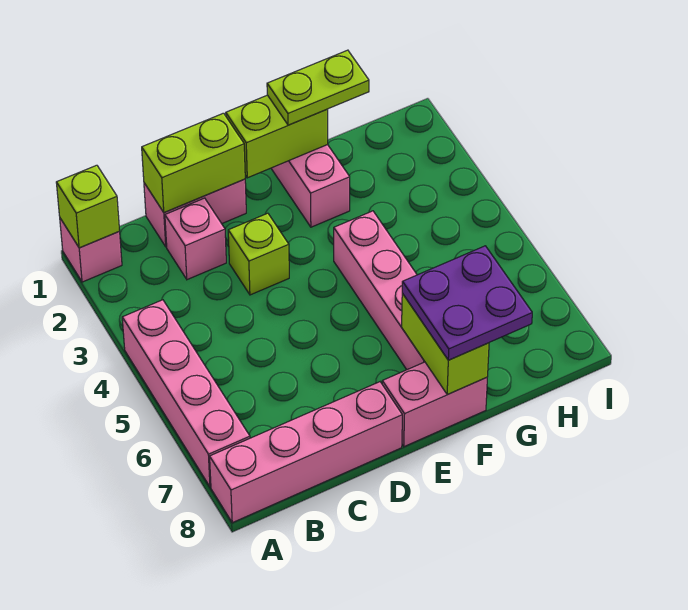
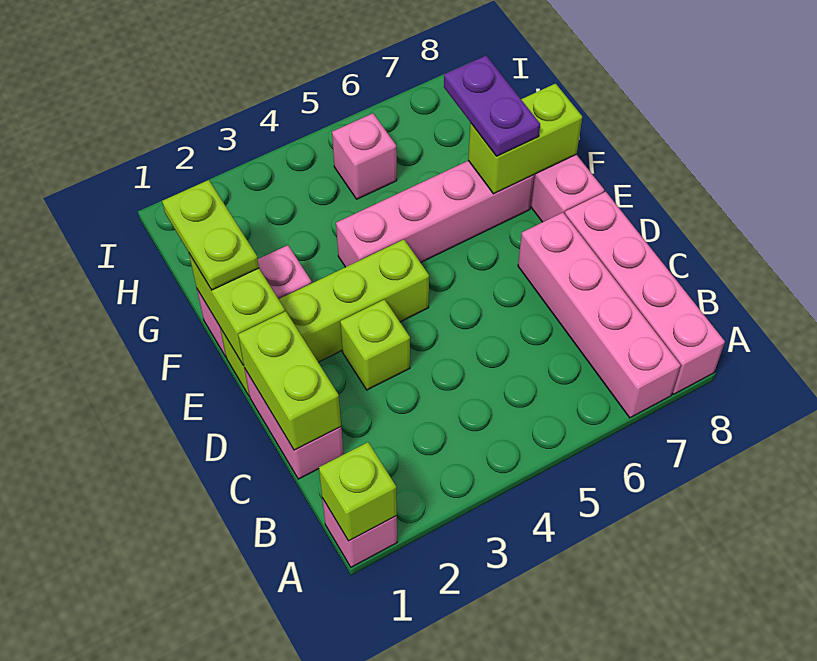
pink 1x4 brick [122,300,250,487] -> pink 1x4 brick turned to [518,213,681,418]
pink 1x1 brick [165,198,226,280] -> pink 1x1 brick moved to [332,113,397,199]
none -> lime 1x4 brick [220,240,429,396]
purple 2x2 plate [402,246,532,360] -> purple 1x2 plate [444,56,540,156]

